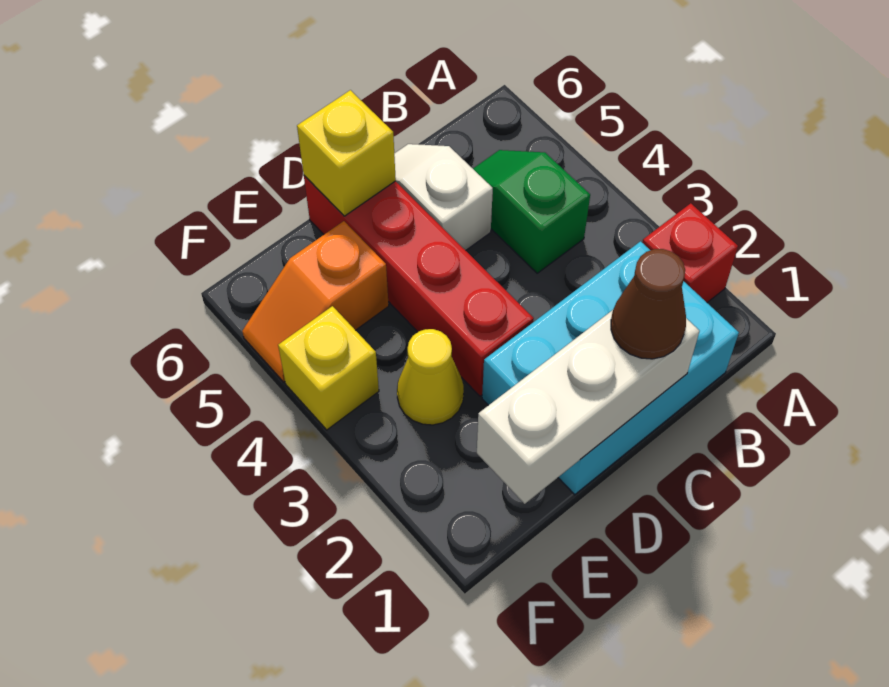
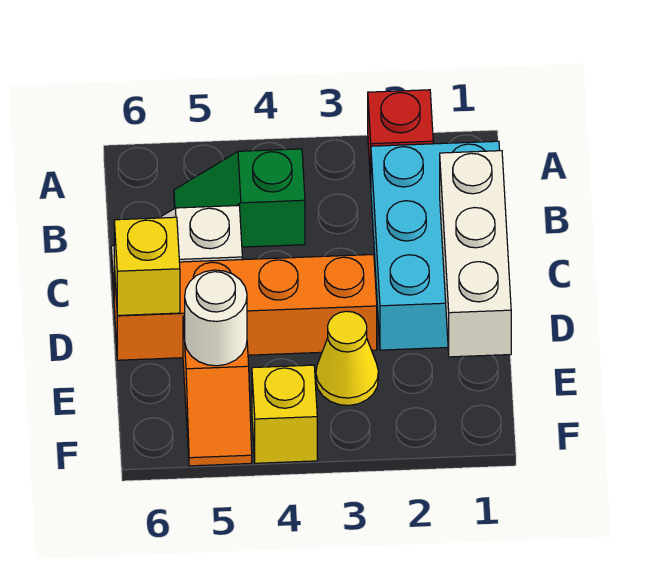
brown 1x1 cone [611,249,686,359] -> none
red 1x4 brick [304,176,534,396] -> orange 1x4 brick [114,255,377,360]
none -> white 1x1 round brick [185,270,247,366]

